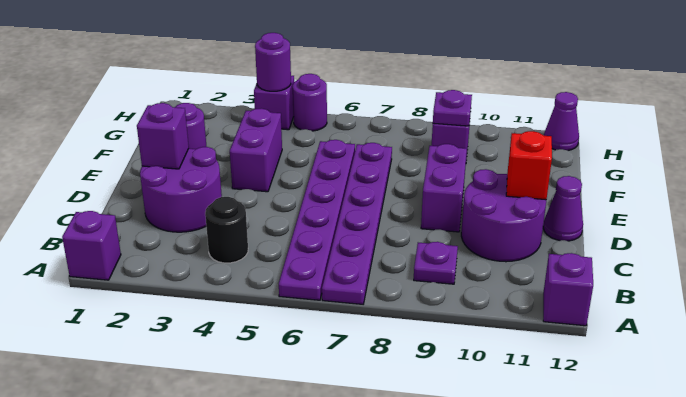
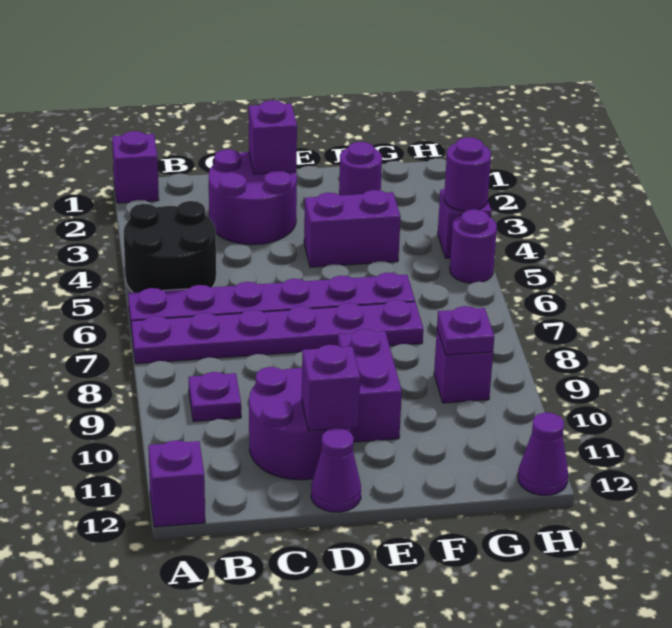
black 1x1 round brick [205,197,248,263] -> black 2x2 round brick [124,201,216,292]
purple 1x2 brick [421,144,467,232] -> purple 1x2 brick turned to [338,329,402,442]
red 1x1 brick [506,131,552,200] -> purple 1x1 brick [302,345,360,431]

